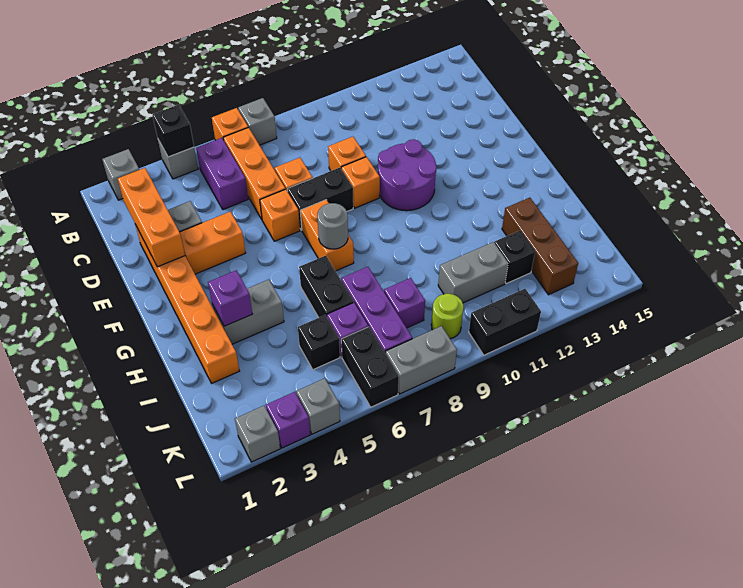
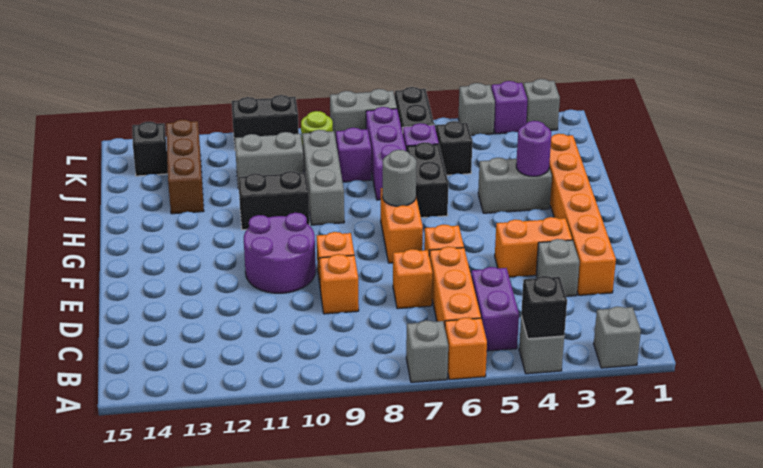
orange 1x3 brick [118,168,185,267] -> none
black 1x2 brick [287,168,353,230] -> black 1x2 brick moved to [238,171,310,230]
purple 1x1 brick [208,270,252,326] -> purple 1x1 round brick [516,121,551,176]
none -> grey 1x3 brick [302,130,344,225]
black 1x1 brick [494,231,535,284] -> black 1x1 brick moved to [132,122,168,176]

